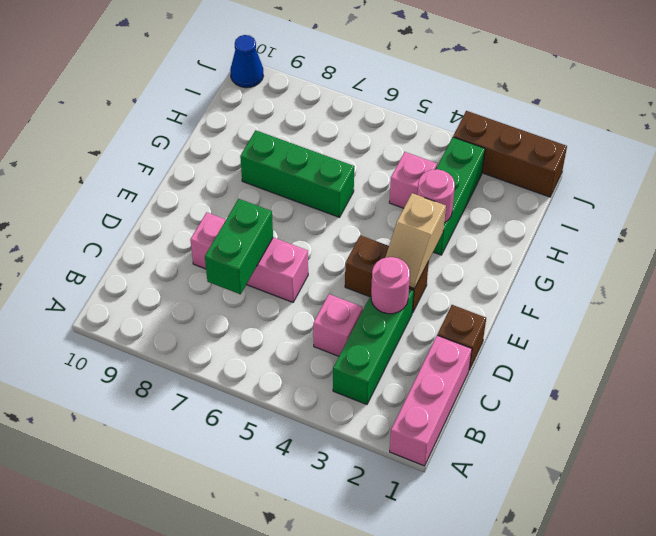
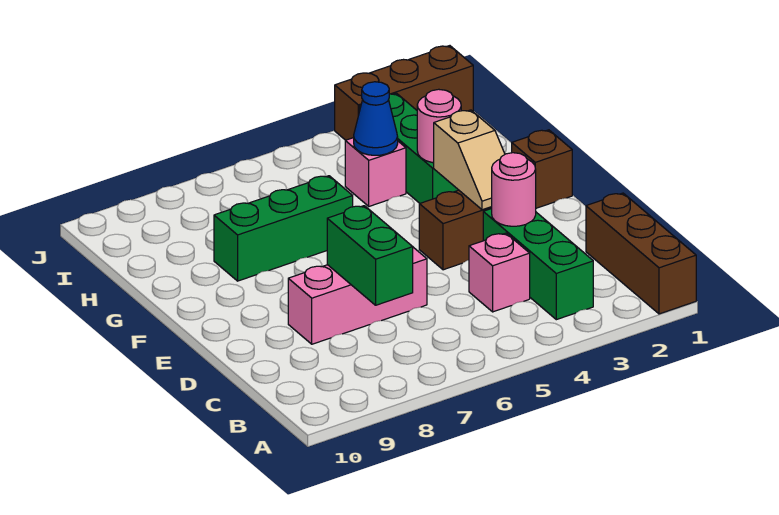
pink 1x3 brick [390,335,472,466] -> brown 1x3 brick [586,193,696,314]
brown 1x1 brick [438,305,486,370] -> brown 1x1 brick moved to [512,130,572,208]
blue 1x1 cone [230,35,263,88] -> blue 1x1 cone moved to [354,82,398,155]

